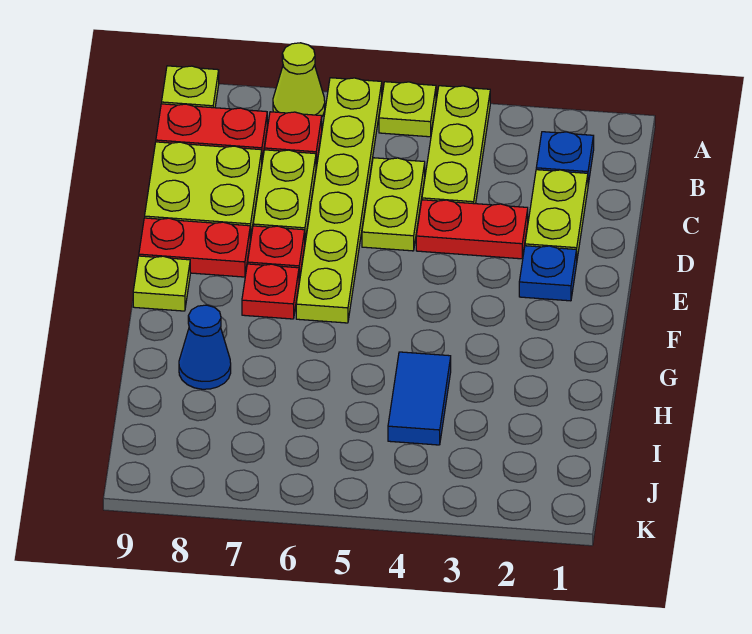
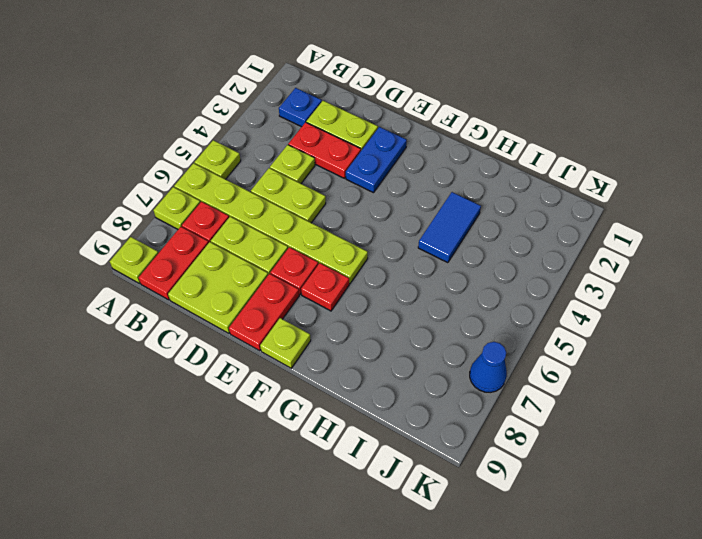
lime 1x3 plate [422,86,490,204] -> lime 1x1 plate [270,145,315,183]
lime 1x1 cone [273,43,325,116] -> lime 1x1 plate [154,187,200,229]
red 1x2 plate [416,200,528,259] -> red 1x2 plate turned to [288,122,361,178]
blue 1x1 plate [519,246,577,301] -> blue 1x2 plate [346,127,407,193]
blue 1x2 tile [388,352,451,445] -> blue 1x2 tile turned to [418,192,481,263]
blue 1x1 cone [179,305,231,389] -> blue 1x1 cone moved to [470,342,507,393]

